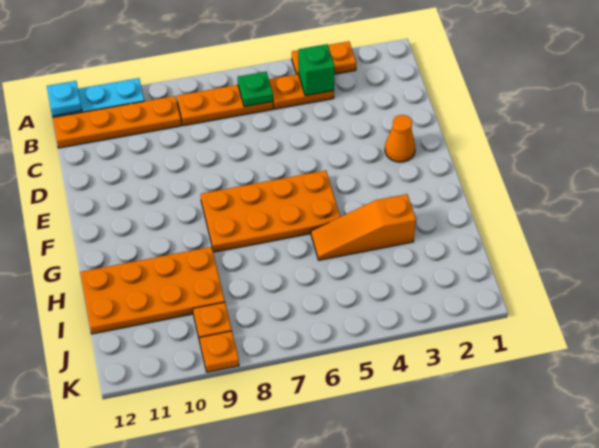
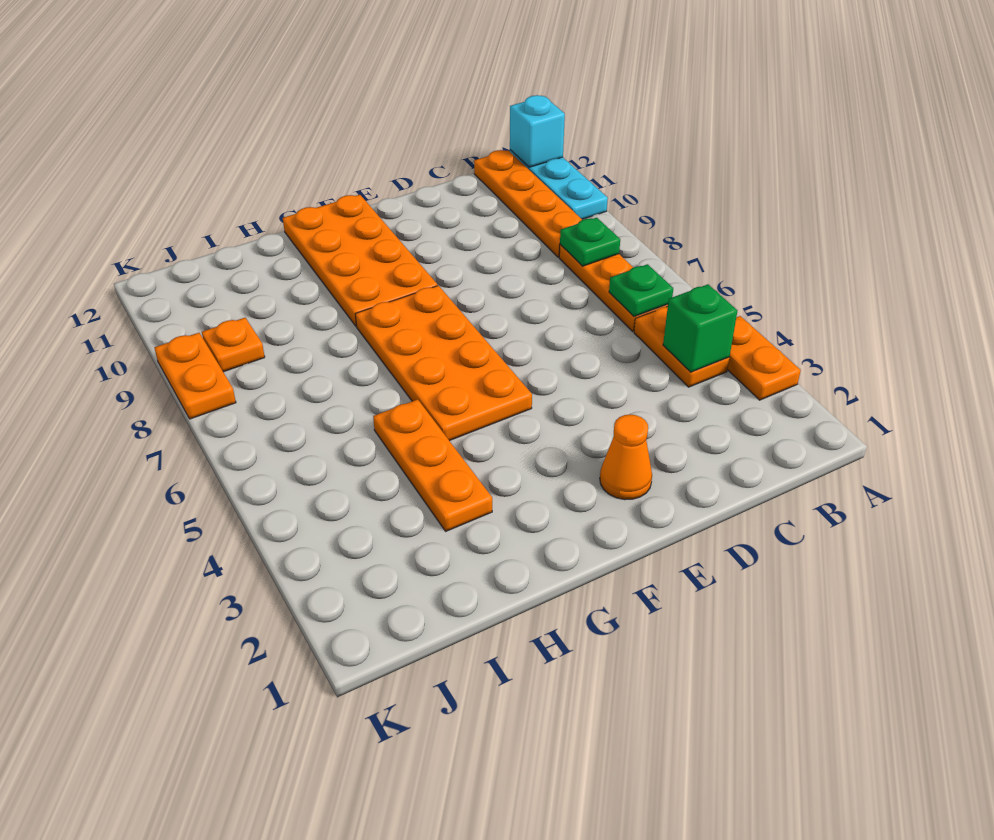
cyan 1x1 plate [47,81,82,116] -> cyan 1x1 brick [510,95,565,167]
none -> green 1x1 plate [560,218,620,266]
orange 1x3 slope [311,194,416,260] -> orange 1x3 plate [373,399,492,531]
orange 2x4 plate [80,247,225,334] -> orange 2x4 plate moved to [283,195,437,326]
orange 1x1 plate [199,331,239,372] -> orange 1x2 plate [154,333,236,419]

